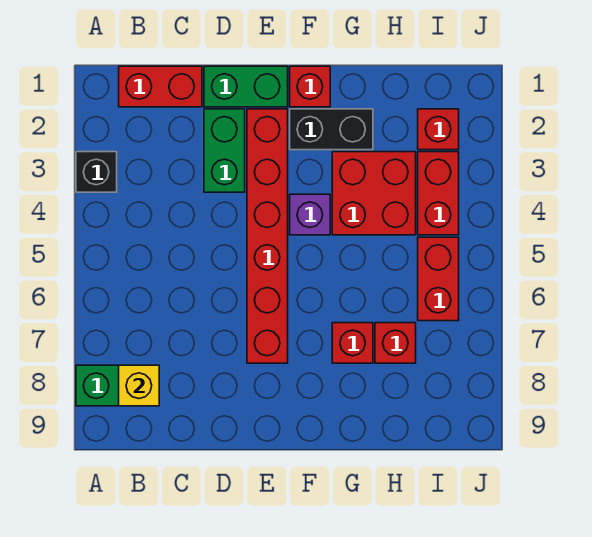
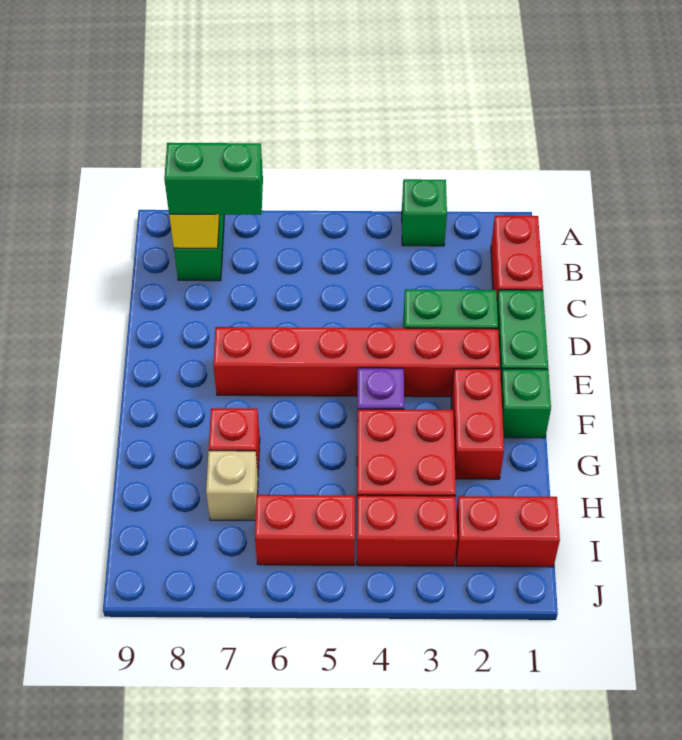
black 1x1 brick [76,152,117,192] -> green 1x1 brick [402,179,447,246]
none -> green 1x2 brick [164,143,263,215]
red 1x1 brick [290,66,330,107] -> green 1x1 brick [501,369,551,438]
black 1x2 brick [290,109,373,150] -> red 1x2 brick [451,369,504,479]
red 1x1 brick [375,323,416,363] -> tan 1x1 brick [206,451,258,521]
red 1x1 brick [418,109,459,150] -> red 1x2 brick [456,496,560,567]

